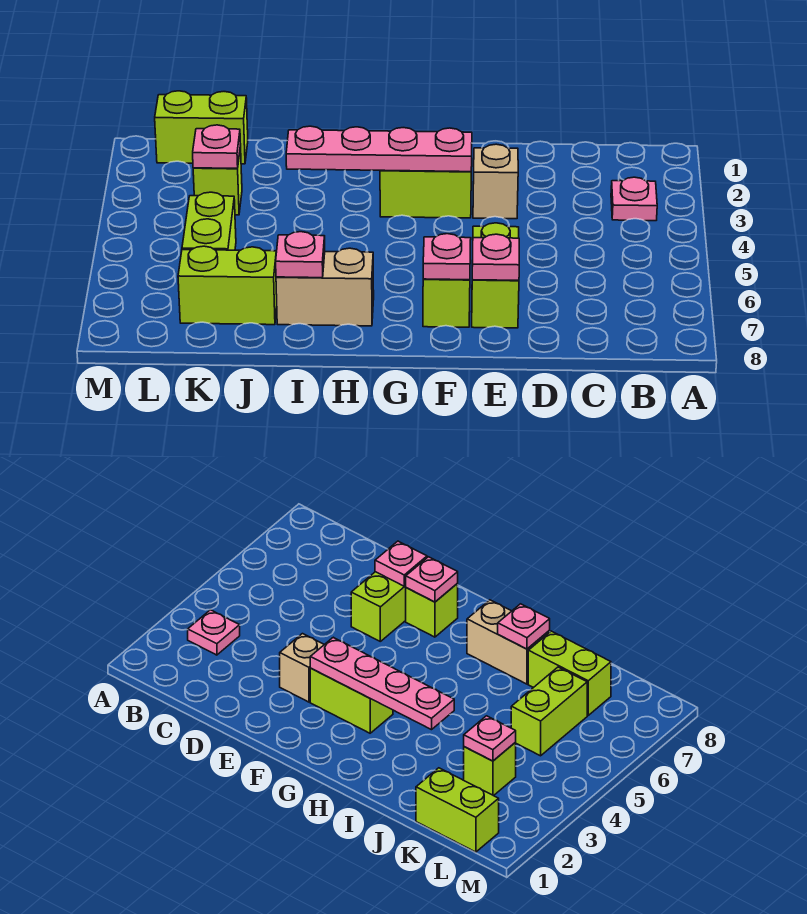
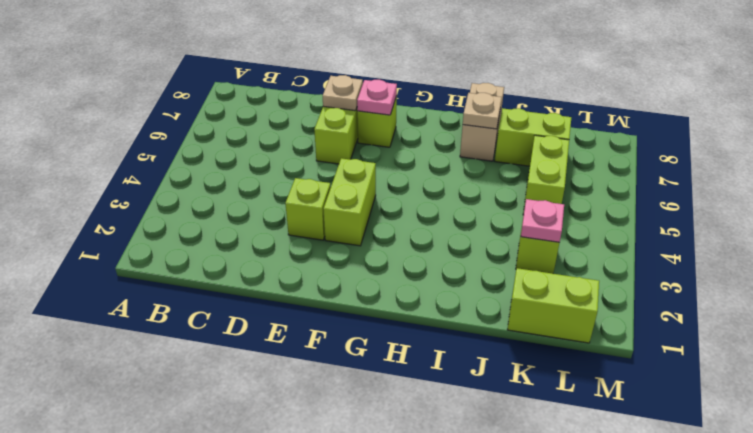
pink 1x1 plate [611,177,657,221] -> none
tan 1x1 brick [473,144,518,219] -> lime 1x1 brick [285,178,331,240]
pink 1x1 plate [472,234,519,280] -> tan 1x1 plate [323,75,363,111]
lime 1x2 brick [380,170,471,218] -> lime 1x2 brick turned to [323,158,376,246]
pink 1x4 plate [286,126,472,172] -> none
tan 1x2 brick [276,248,374,326] -> tan 1x2 brick turned to [460,83,504,161]
pink 1x1 plate [276,232,325,278] -> tan 1x1 plate [463,93,502,129]

